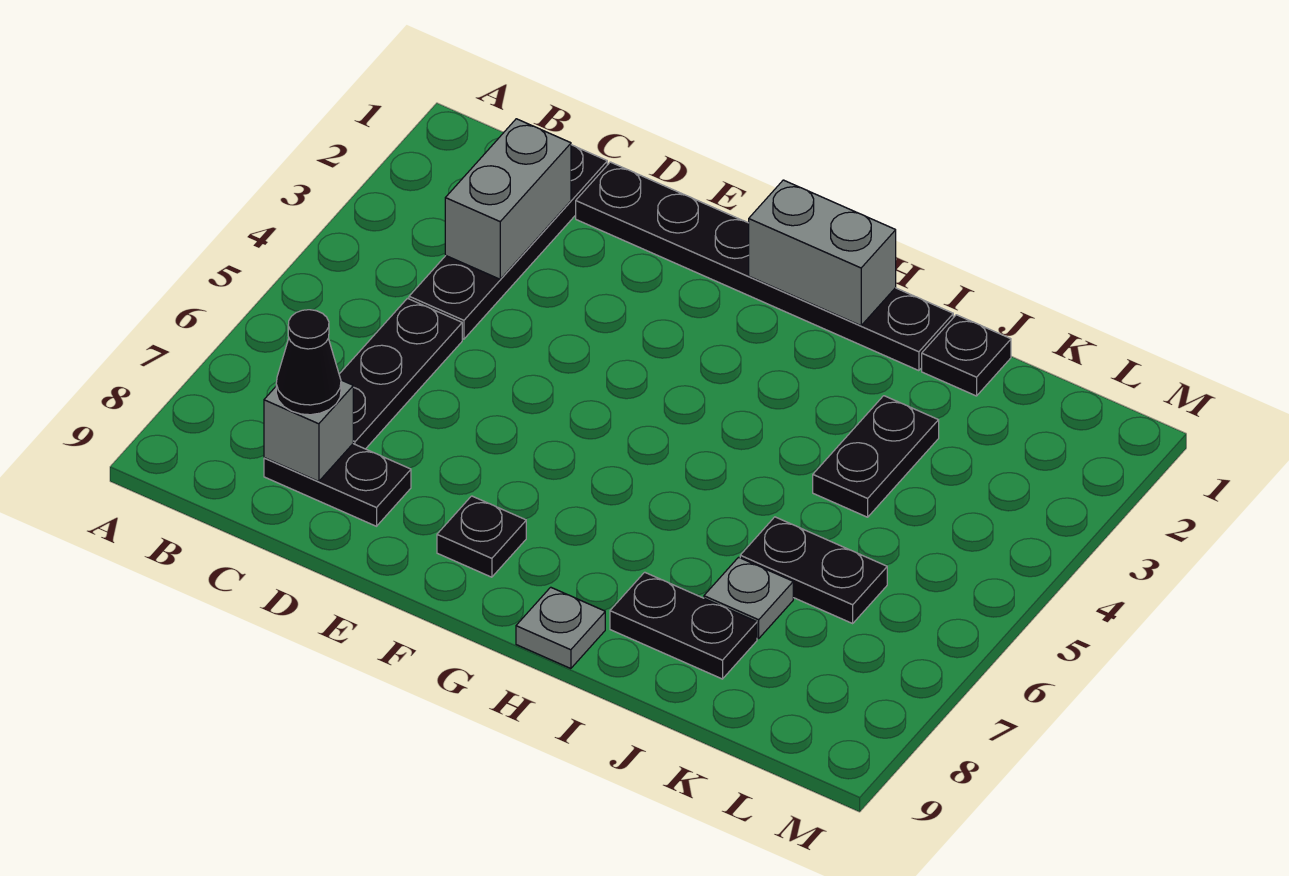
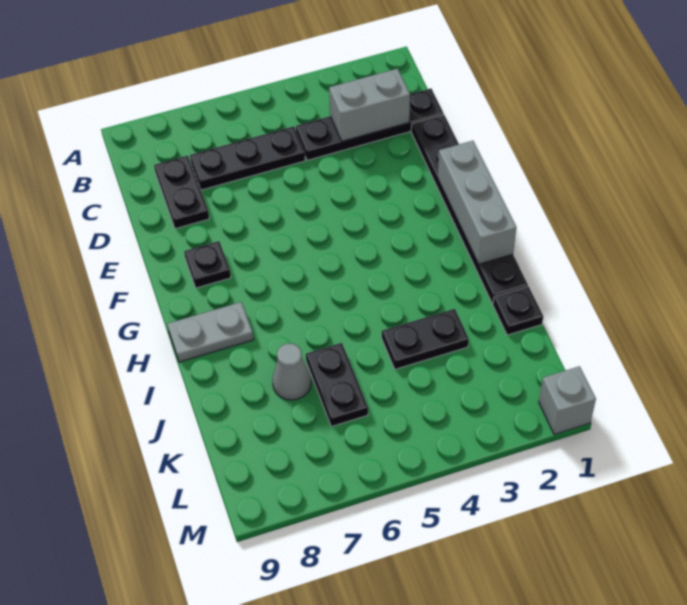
grey 1x1 brick [264,380,353,481] -> grey 1x1 brick moved to [539,366,596,435]
black 1x1 cone [276,310,341,415] -> none
grey 1x2 brick [749,180,896,326] -> grey 1x3 brick [438,141,516,264]
grey 1x1 plate [516,587,605,669] -> grey 1x2 plate [167,302,254,362]
black 1x2 plate [610,572,757,679] -> none
grey 1x1 plate [704,557,793,638] -> grey 1x1 cone [272,343,311,400]

